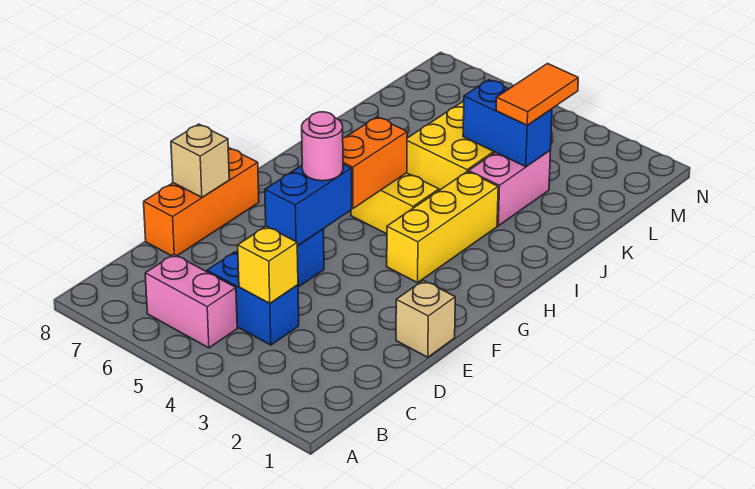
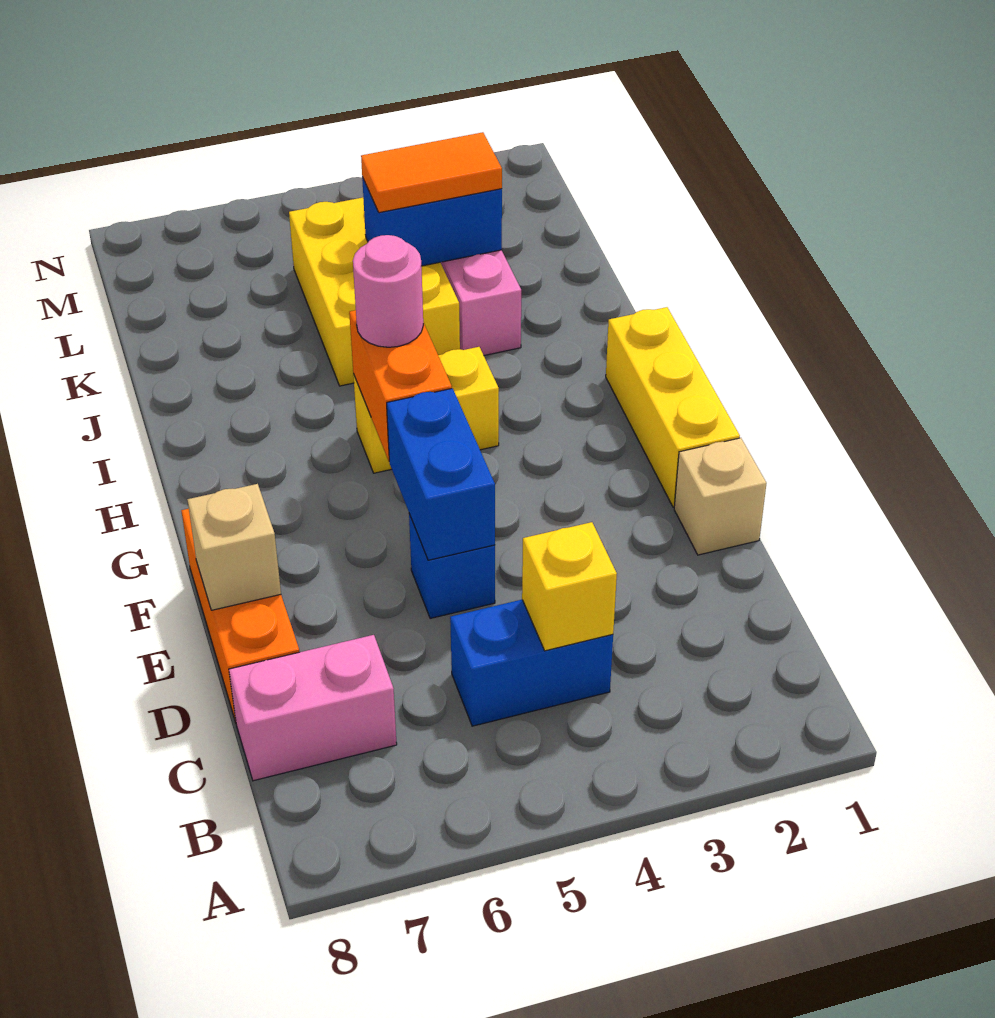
pink 1x2 brick [145,254,237,348] -> pink 1x2 brick moved to [229,635,397,781]
pink 1x1 round brick [302,112,343,181] -> pink 1x1 round brick moved to [353,235,423,347]
yellow 1x3 brick [387,171,498,283] -> yellow 1x3 brick moved to [606,307,740,507]
orange 1x2 tile [496,64,578,125] -> orange 1x2 tile turned to [361,132,502,213]

